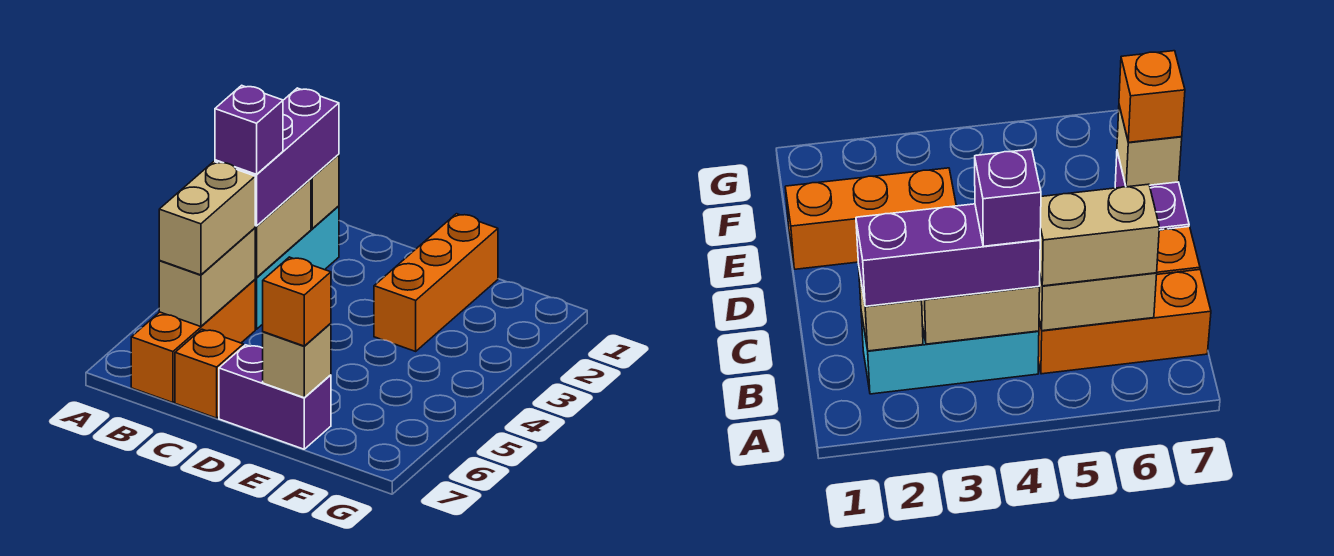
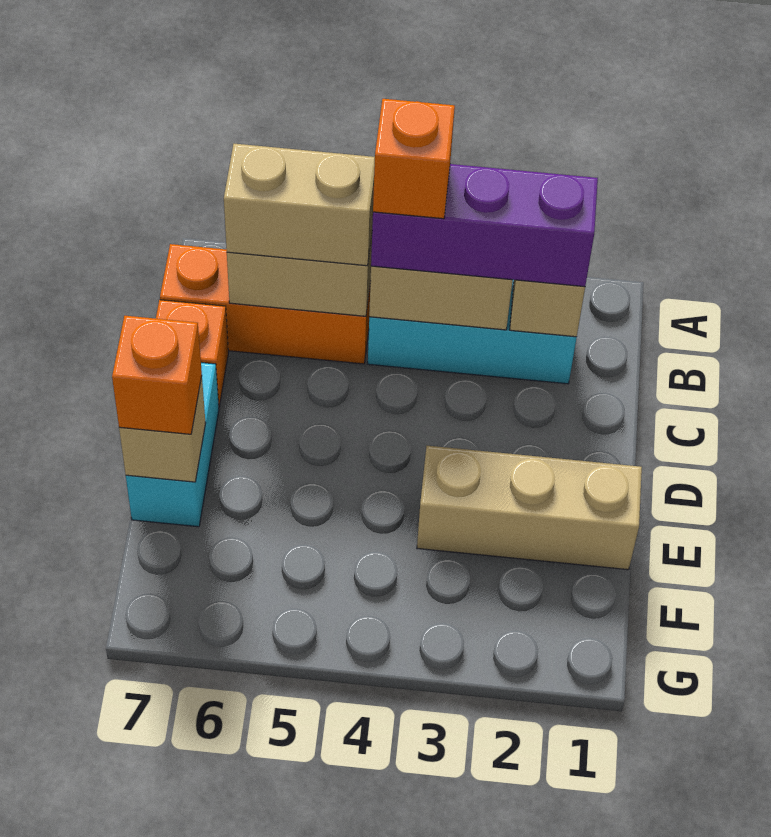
purple 1x1 brick [215,85,283,174] -> orange 1x1 brick [373,99,455,219]
purple 1x2 brick [219,345,331,449] -> cyan 1x2 brick [126,362,219,527]
orange 1x3 brick [374,214,498,351] -> tan 1x3 brick [417,446,642,570]

